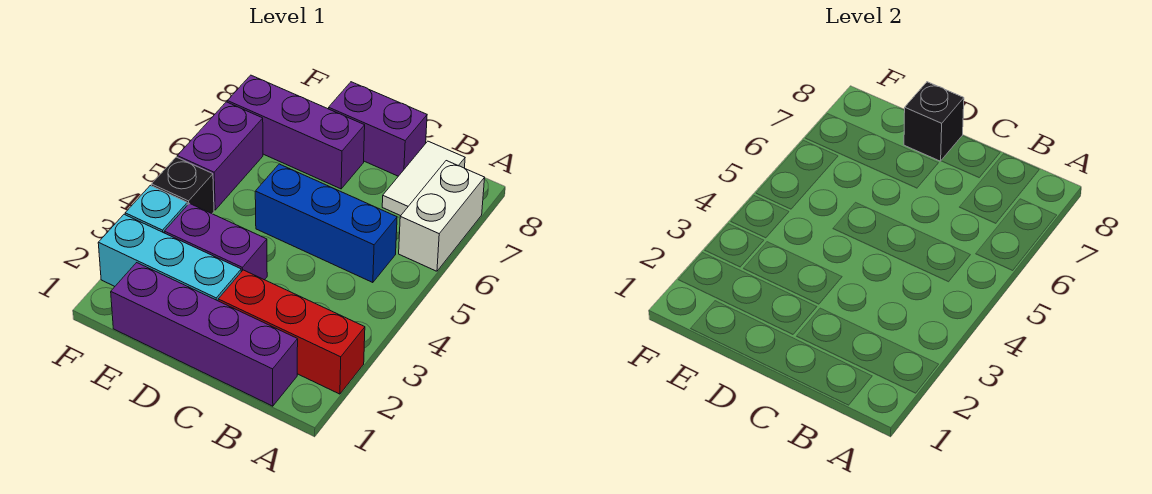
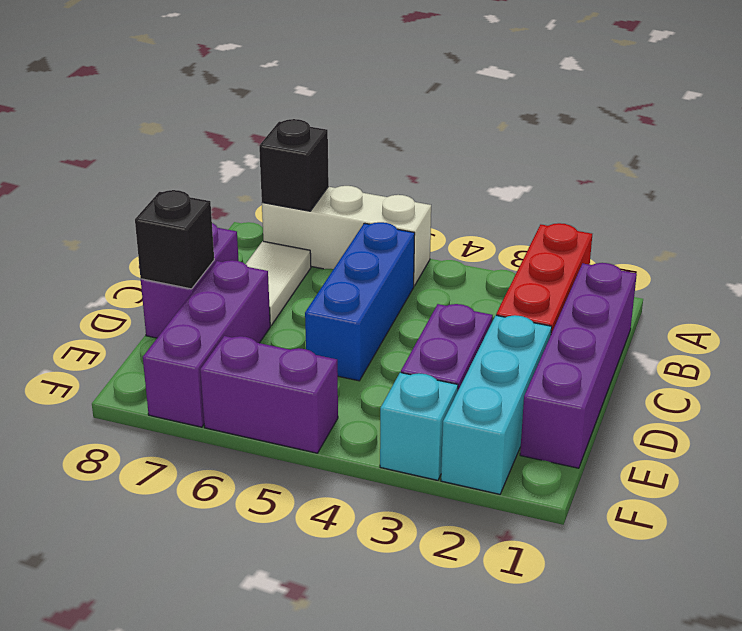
white 1x2 brick [399,161,485,271] -> white 1x3 brick [262,186,431,286]
white 1x2 tile [382,141,465,216] -> white 1x2 tile turned to [246,241,311,326]
black 1x1 brick [152,157,214,214] -> black 1x1 brick moved to [259,119,329,211]

